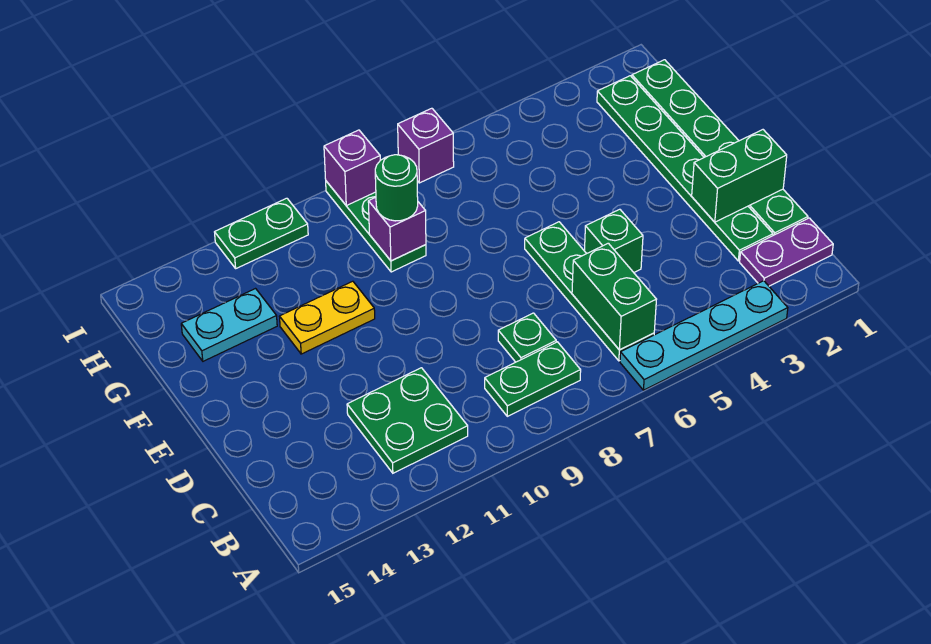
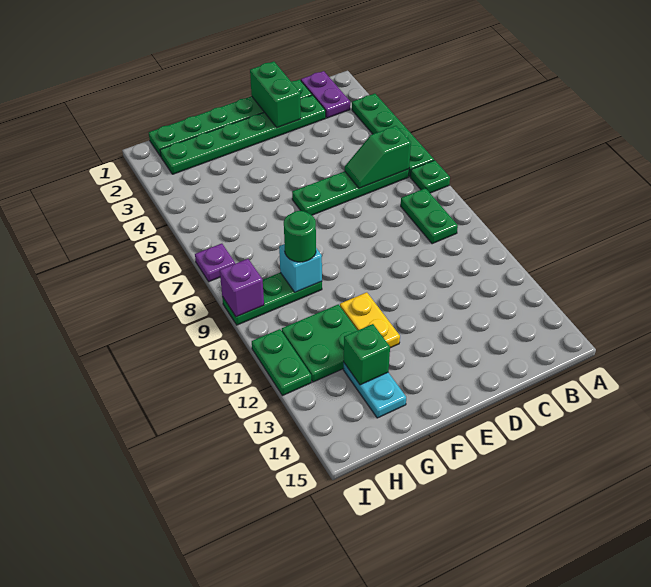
cyan 1x4 plate [620,281,788,390] -> green 1x4 plate [352,94,434,177]
green 1x2 brick [572,243,656,350] -> green 1x2 slope [345,126,411,188]
green 2x2 plate [347,368,468,473] -> green 2x2 plate moved to [282,304,358,382]
green 1x1 plate [498,313,556,362] -> green 1x1 plate moved to [410,160,450,193]
green 1x1 brick [584,209,643,272] -> green 1x1 brick moved to [344,324,390,385]
purple 1x1 brick [368,197,426,261] -> cyan 1x1 brick [279,244,322,292]
purple 1x1 brick [398,108,454,183] -> purple 1x1 plate [195,244,235,282]

